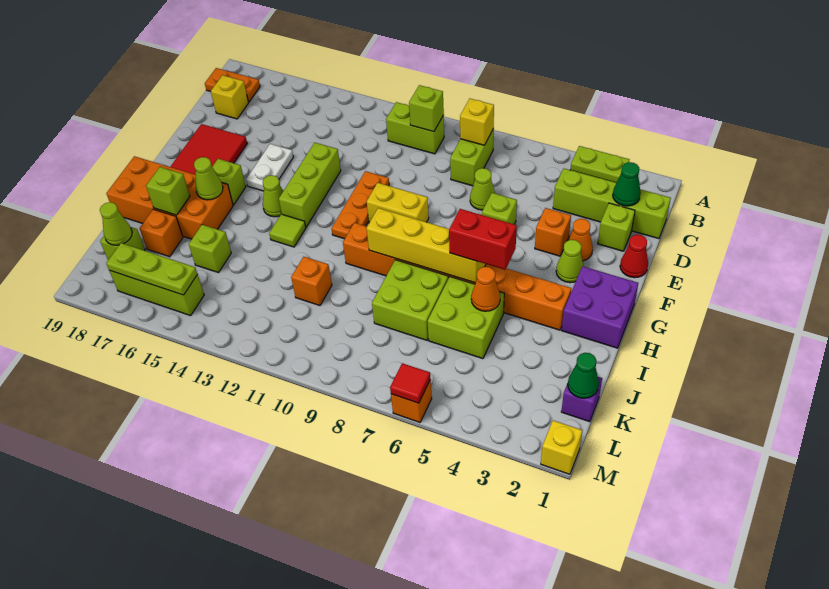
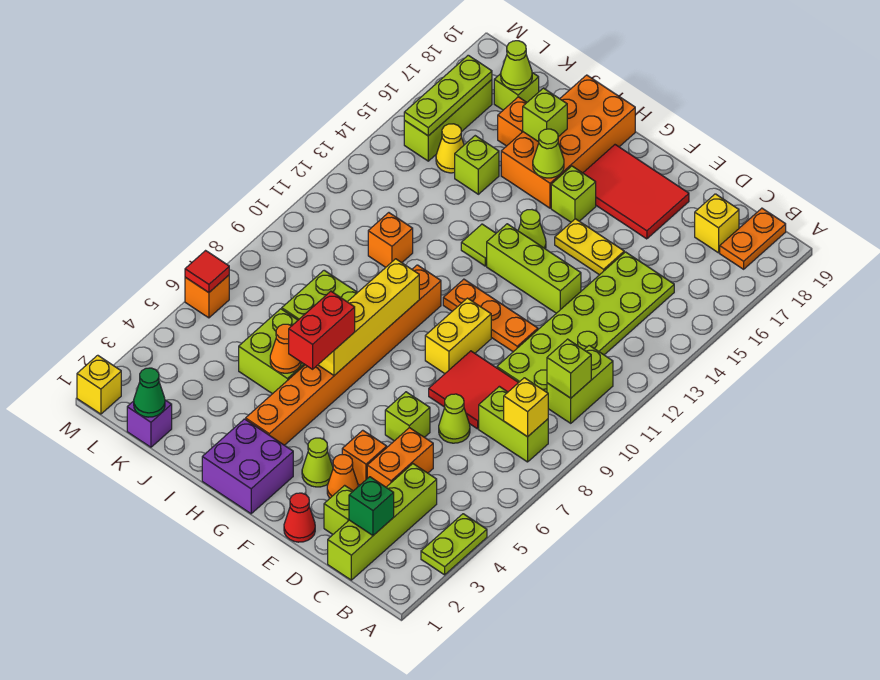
green 1x1 cone [613,162,641,206] -> green 1x1 brick [349,477,394,535]
none -> lime 2x6 plate [497,252,674,392]
none -> orange 1x2 brick [367,428,433,487]
none -> red 2x2 tile [429,351,519,429]
white 1x2 plate [246,144,293,191] -> yellow 1x2 plate [555,219,624,275]
none -> yellow 1x1 cone [436,124,464,173]

